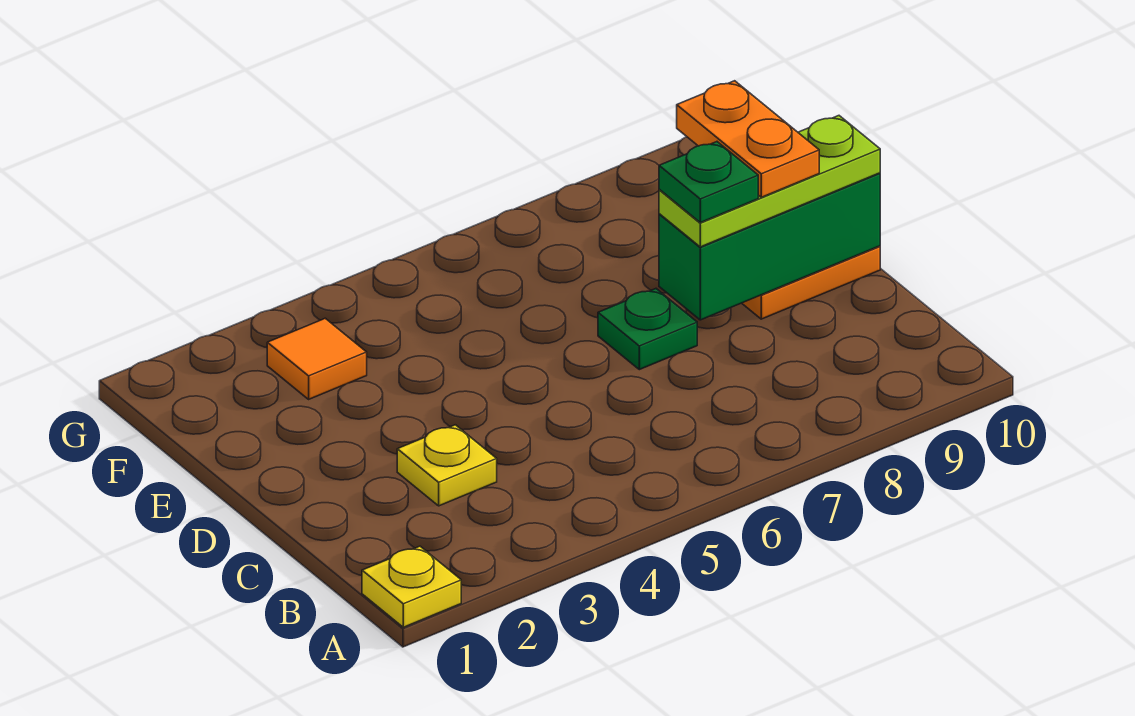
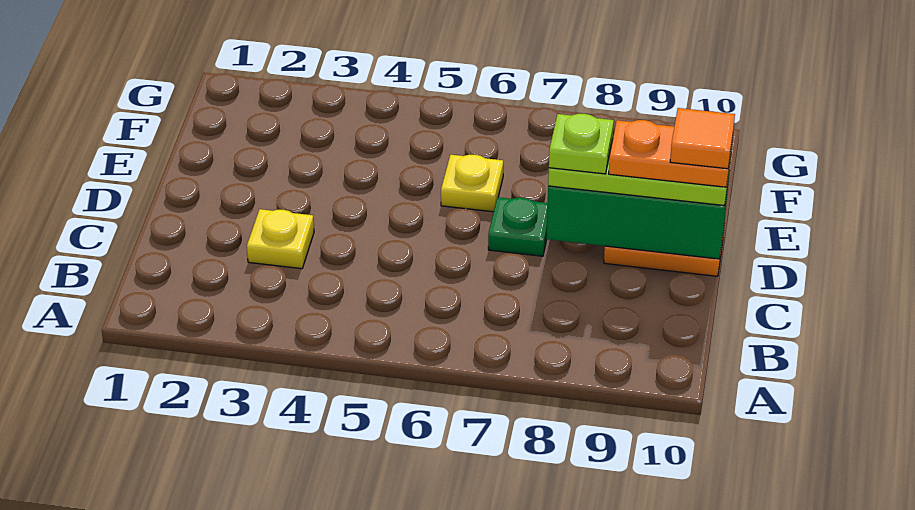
yellow 1x1 plate [362,546,461,627] -> yellow 1x1 plate moved to [441,155,503,212]
green 1x1 plate [659,142,758,223] -> lime 1x1 plate [549,114,614,174]
orange 1x2 plate [677,81,819,197] -> orange 1x2 plate turned to [609,120,733,187]
orange 1x1 tile [267,318,367,399] -> orange 1x1 tile moved to [670,108,735,169]

